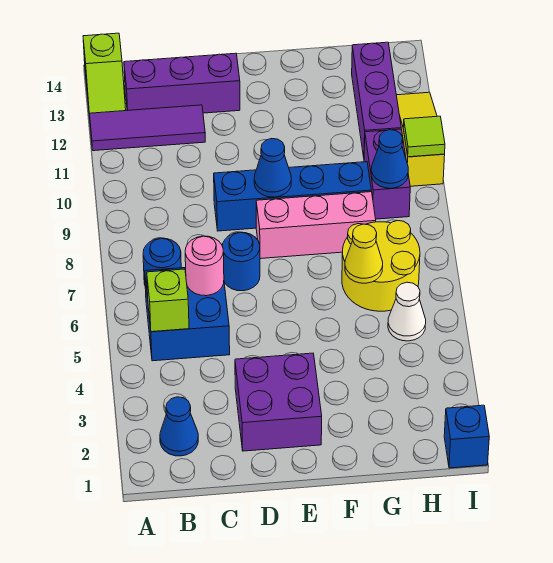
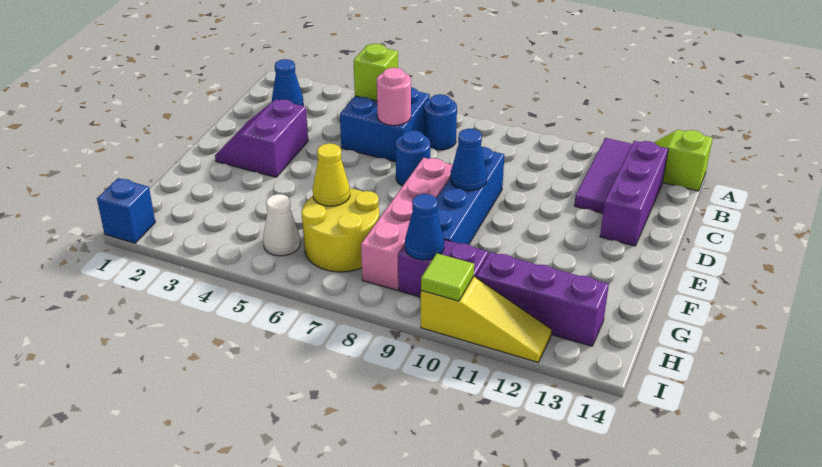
purple 2x2 brick [235,353,322,451] -> purple 2x2 slope [215,99,308,177]
pink 1x3 brick [256,192,376,259] -> pink 1x4 brick [361,158,452,290]

